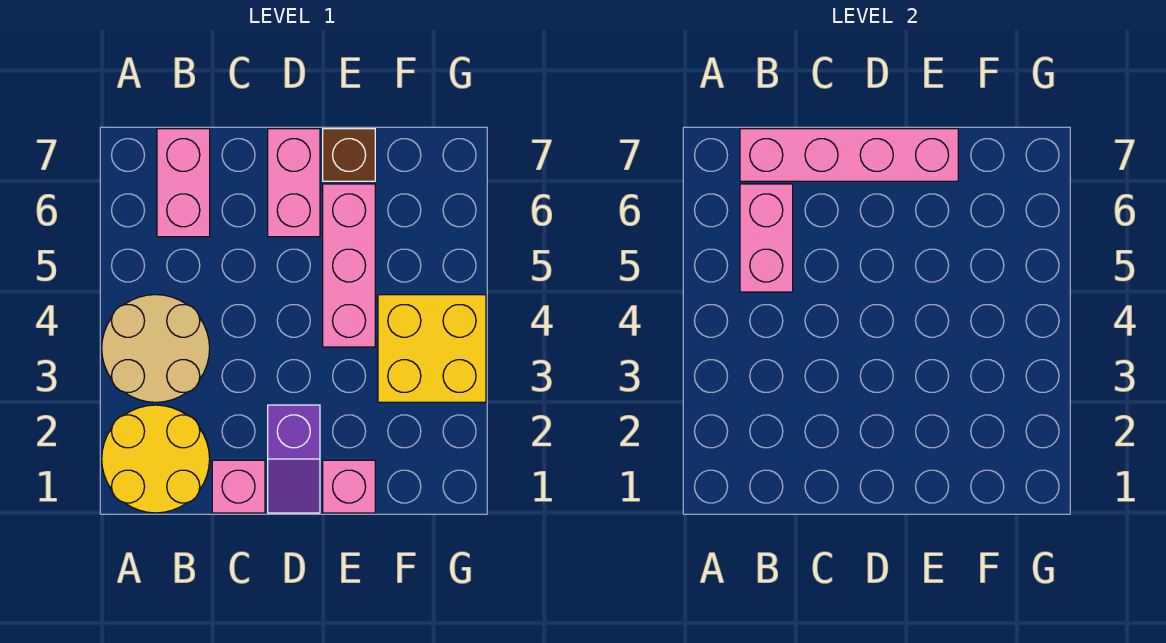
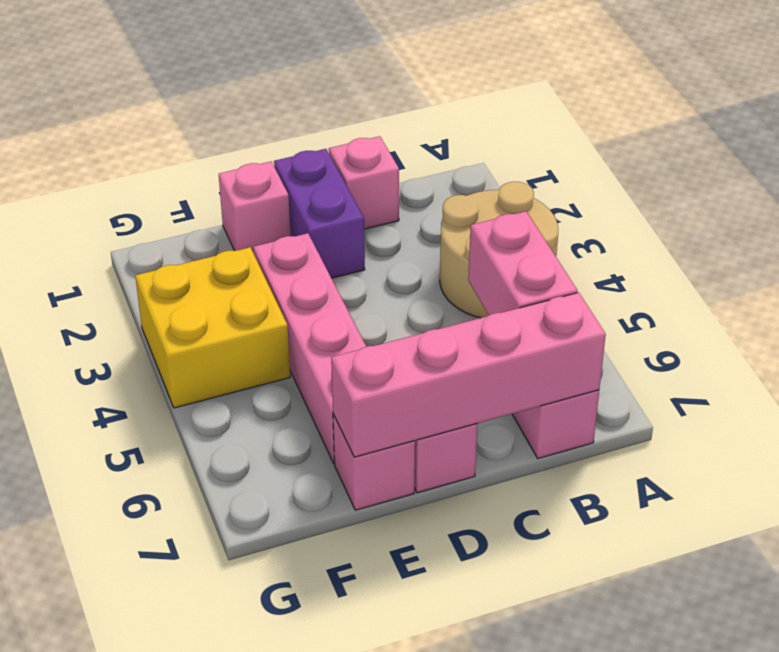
yellow 2x2 round brick [102,405,210,513] -> none
purple 1x2 slope [268,405,320,513] -> purple 1x2 brick [274,149,365,278]
pink 1x3 brick [323,184,375,347] -> pink 1x4 brick [253,233,366,464]
brown 1x1 brick [323,129,375,181] -> pink 1x1 brick [333,414,415,510]

